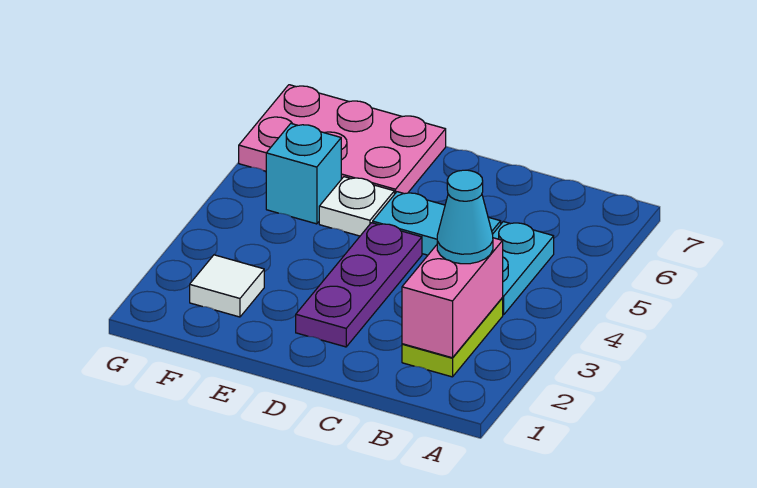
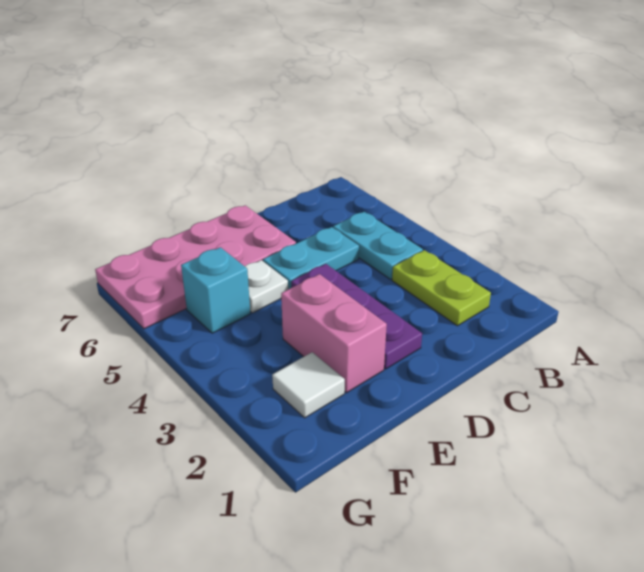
pink 1x2 brick [402,238,503,358] -> pink 1x2 brick moved to [281,274,387,393]
cyan 1x1 cone [437,170,493,264] -> none
pink 2x3 plate [239,85,446,194] -> pink 2x4 plate [95,205,296,329]

